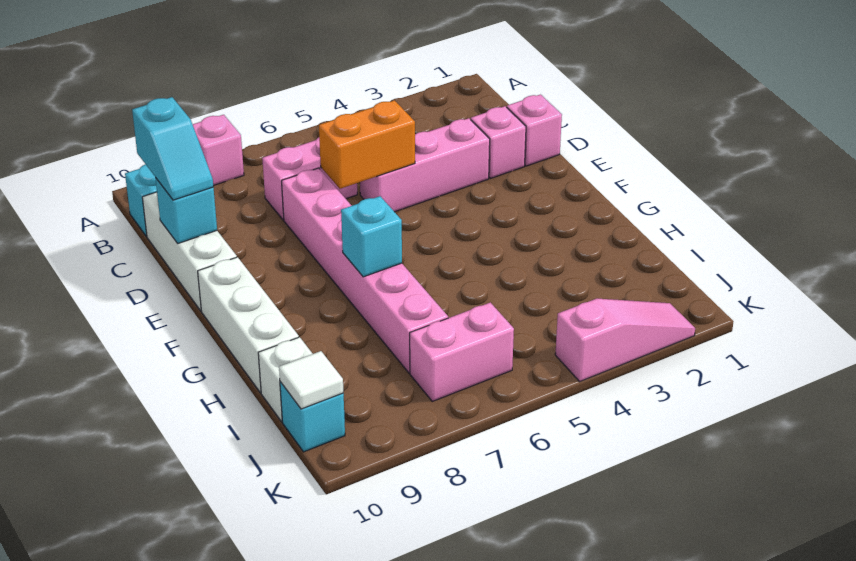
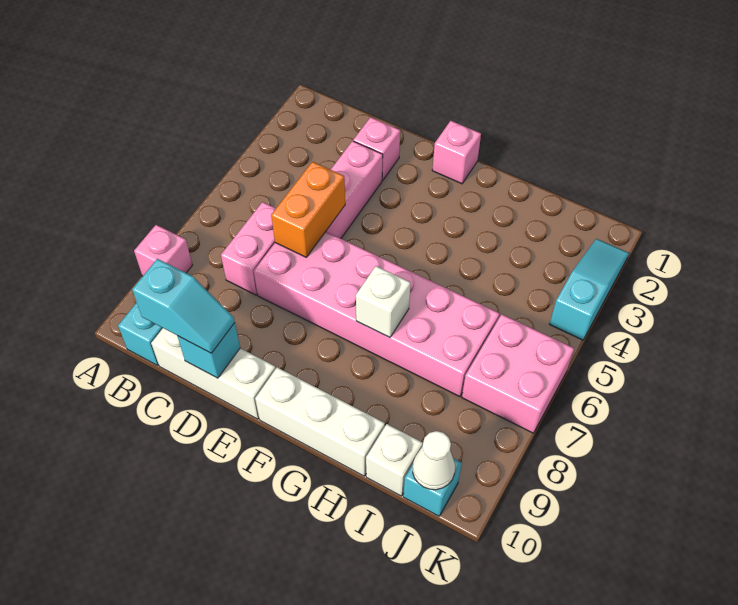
pink 1x1 brick [507,95,562,166] -> pink 1x1 brick moved to [432,121,481,184]
pink 1x6 brick [282,168,448,373] -> pink 2x6 brick [254,232,500,397]
cyan 1x1 brick [341,196,402,277] -> white 1x1 brick [356,266,411,337]
pink 1x2 brick [410,302,514,401] -> pink 2x2 brick [462,314,574,433]
white 1x1 tile [279,351,344,409] -> white 1x1 cone [413,431,455,490]
pink 1x3 slope [555,299,695,381] -> cyan 1x3 slope [550,239,629,340]

